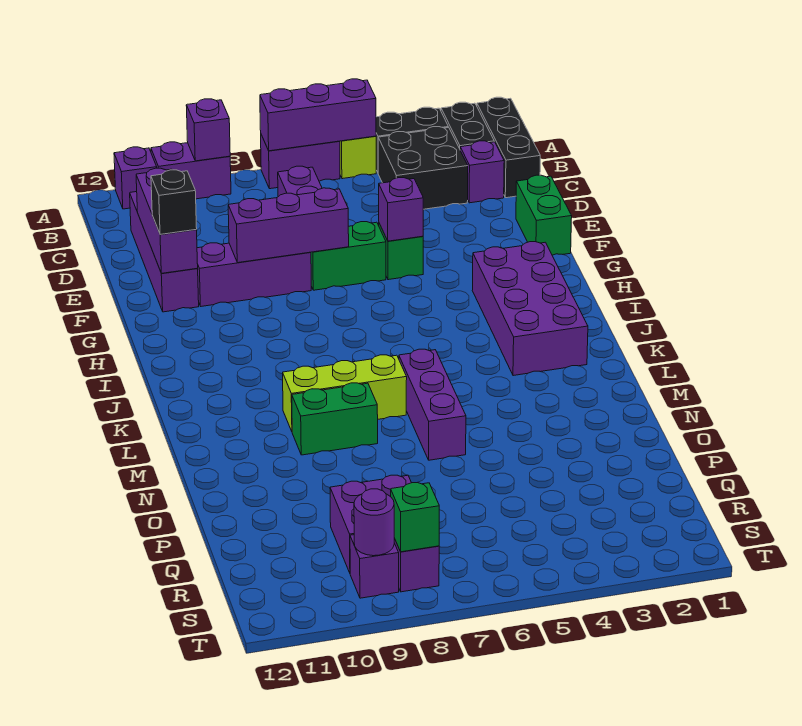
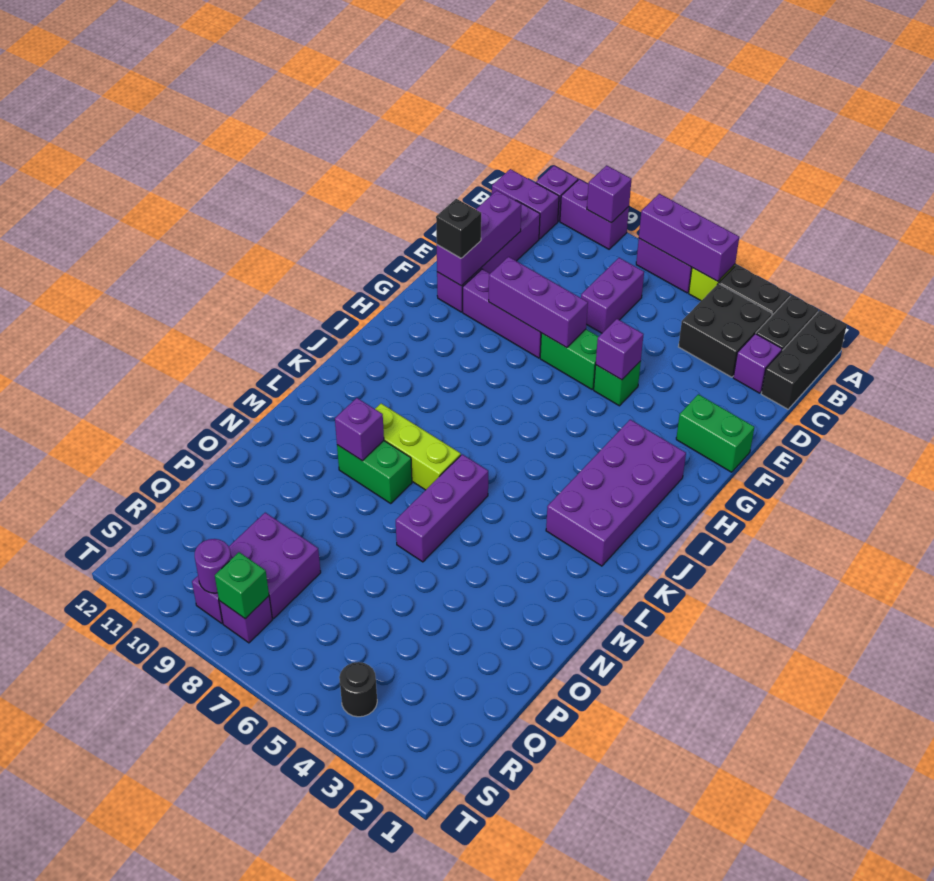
none -> purple 1x2 brick [492,169,559,239]
green 1x2 brick [516,175,572,255] -> green 1x2 brick turned to [676,394,754,472]
none -> purple 1x1 brick [335,398,384,461]
none -> black 1x1 round brick [339,662,377,717]

